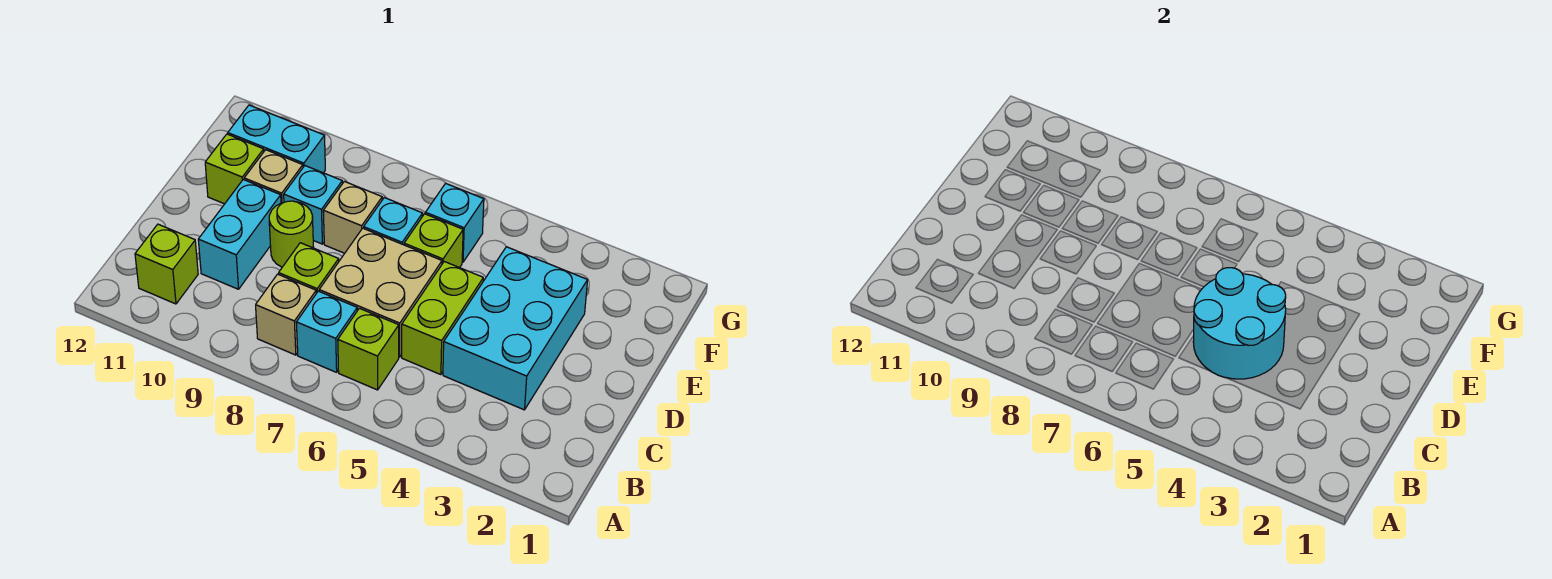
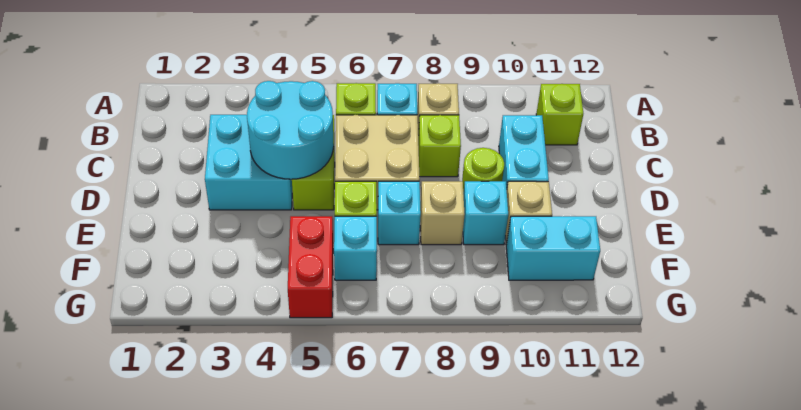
cyan 2x3 brick [443,247,588,410] -> cyan 2x2 brick [205,115,292,210]
lime 1x1 brick [205,134,264,204] -> none
none -> red 1x2 brick [288,216,333,318]

